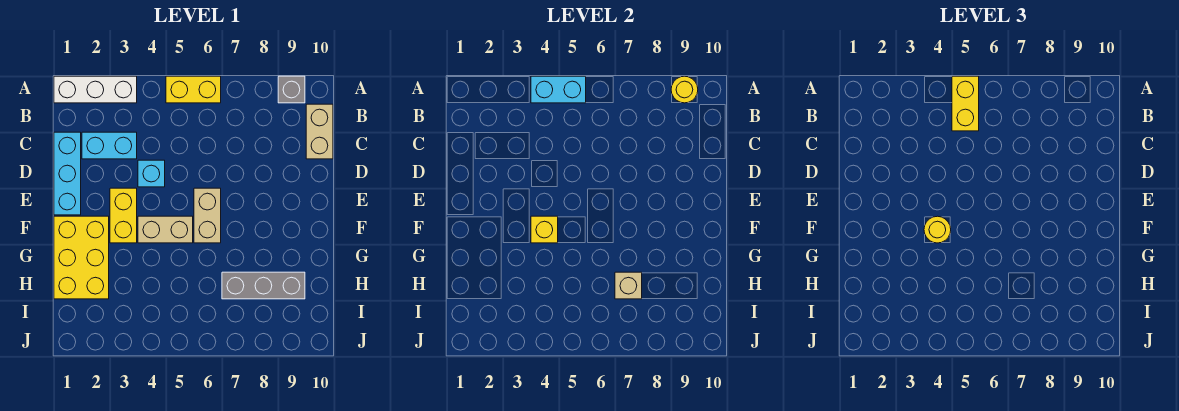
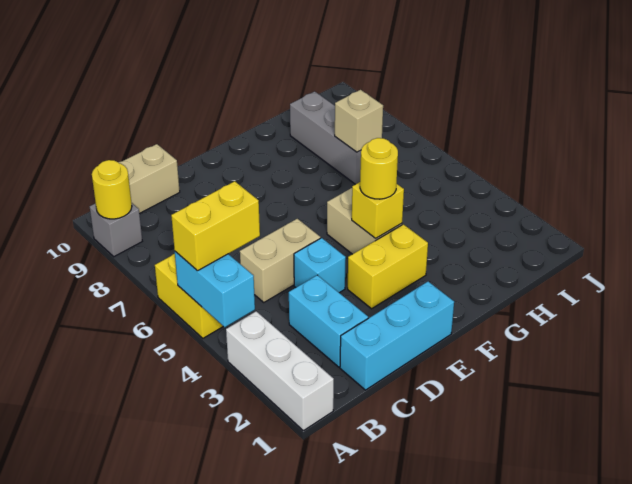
tan 1x2 brick [194,188,221,243] -> tan 1x2 brick moved to [240,219,321,302]
yellow 2x3 brick [54,216,109,299] -> none

